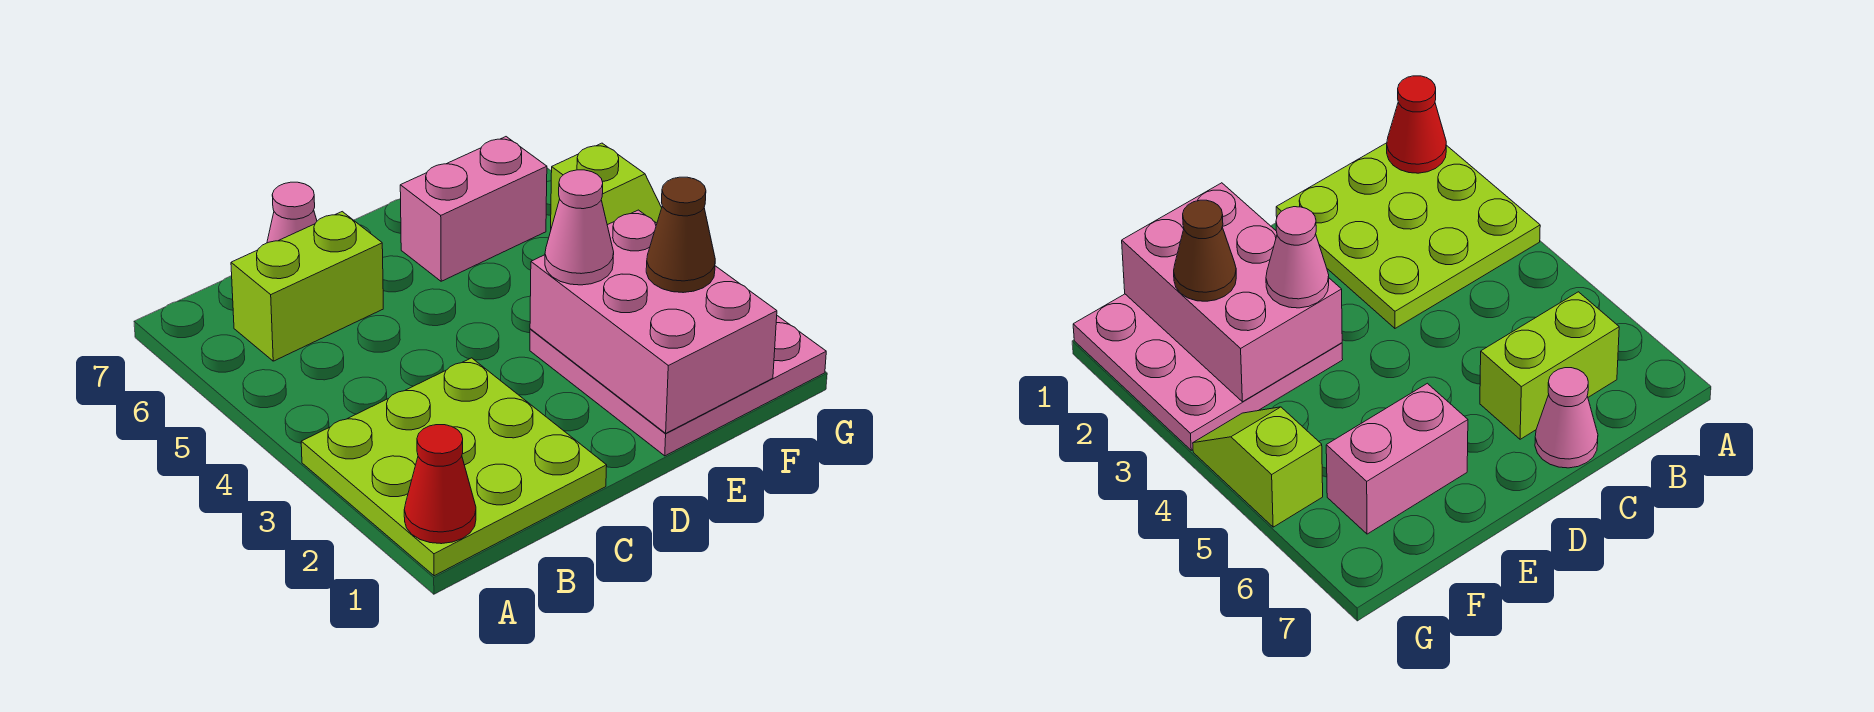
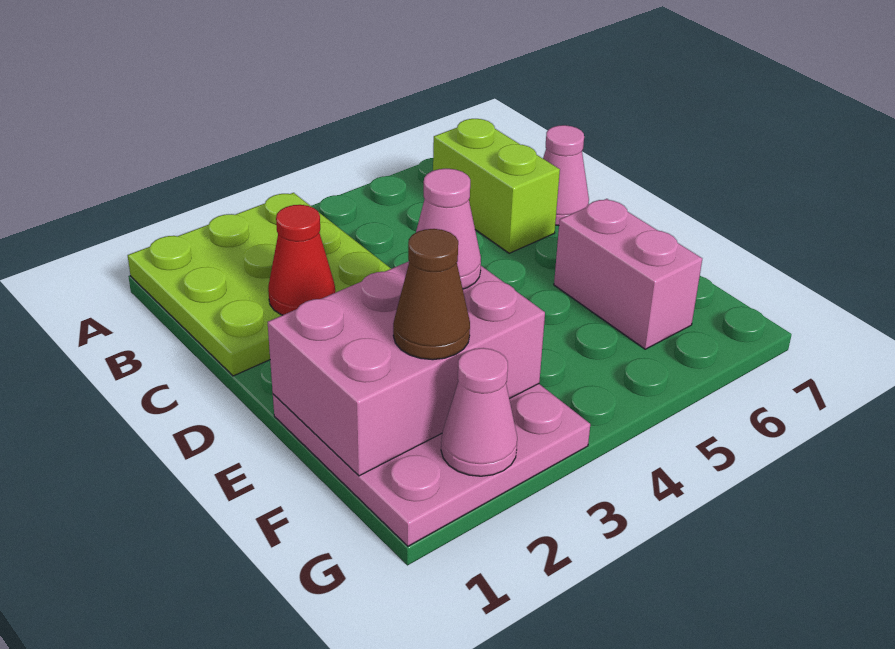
red 1x1 cone [404,425,476,544] -> red 1x1 cone moved to [268,205,335,315]
none -> pink 1x1 cone [441,348,517,476]
lime 1x2 slope [551,143,662,228] -> none

